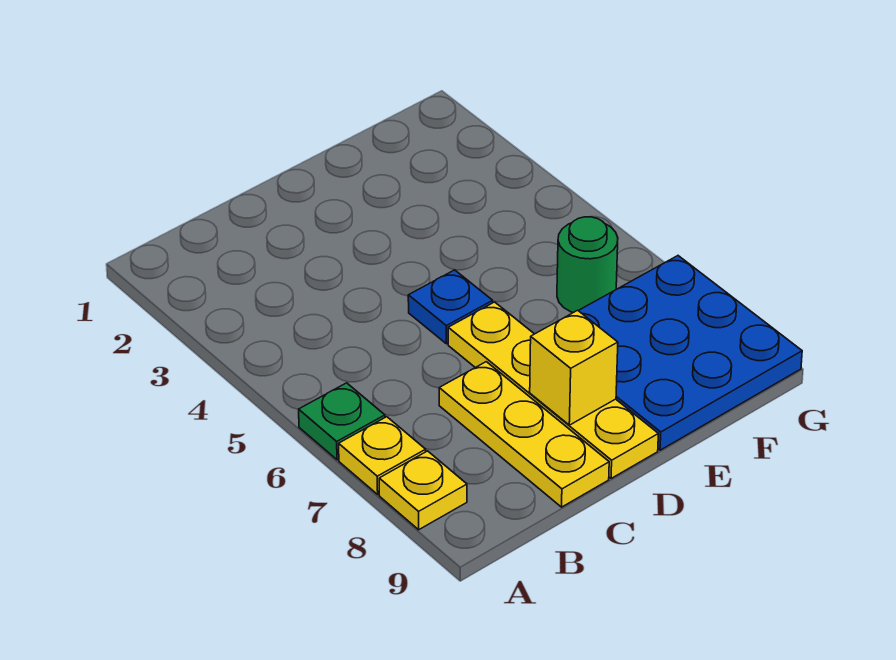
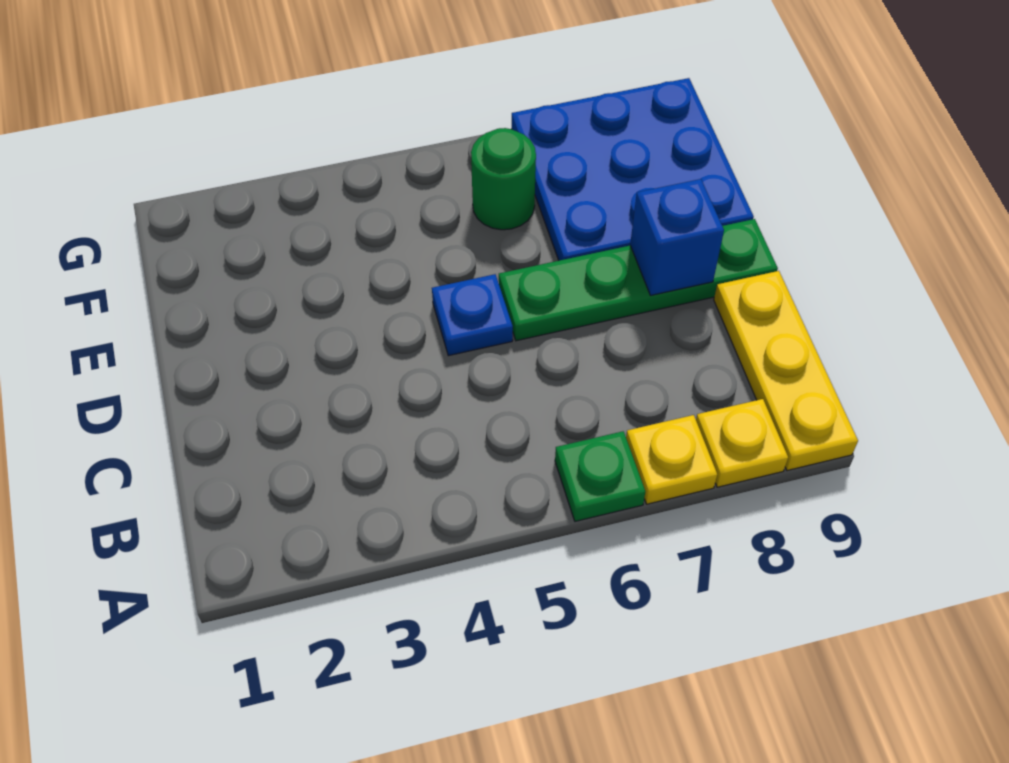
yellow 1x3 plate [439,362,609,507] -> yellow 1x3 plate turned to [714,271,858,471]
yellow 1x4 plate [448,302,658,479] -> green 1x4 plate [499,219,778,341]
yellow 1x1 brick [530,310,618,425] -> blue 1x1 brick [630,179,724,295]

